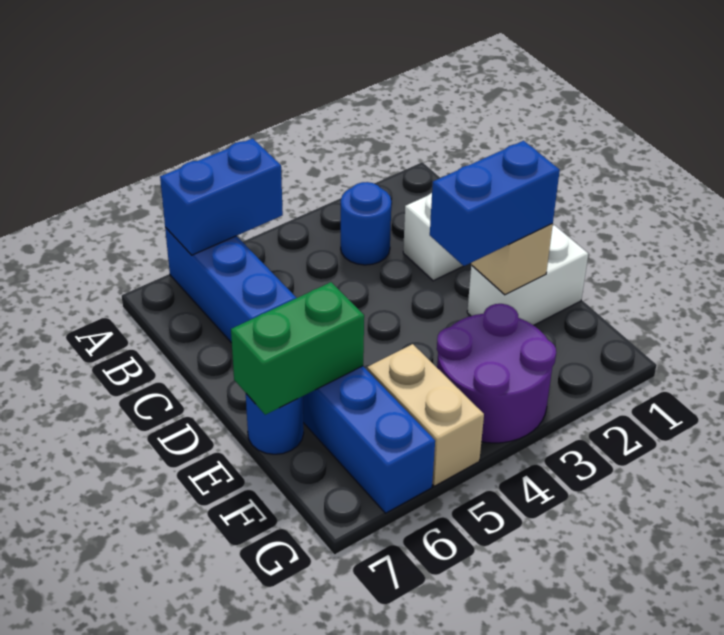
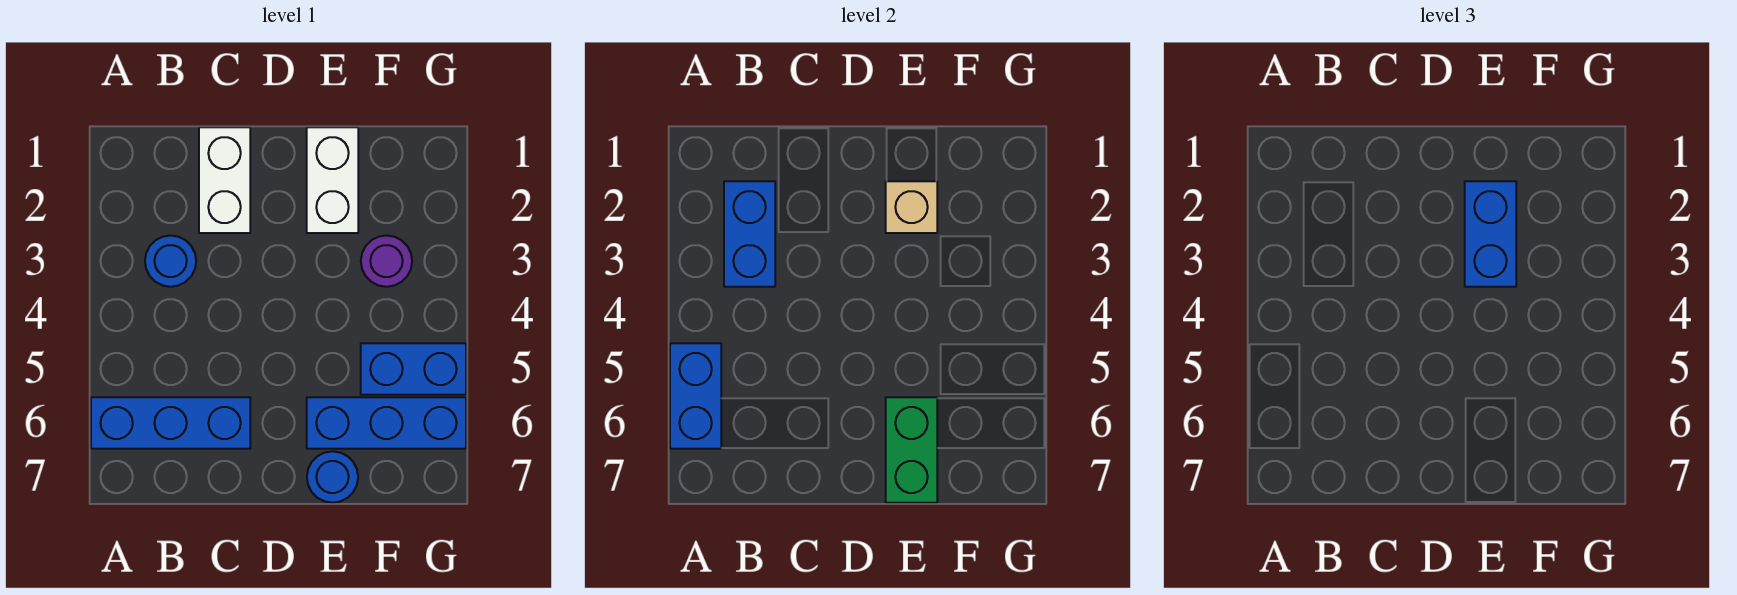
none -> blue 1x2 brick [724,181,775,287]
purple 2x2 round brick [437,304,556,443] -> purple 1x1 round brick [361,236,412,287]
tan 1x2 brick [367,344,484,486] -> blue 1x2 brick [361,343,466,395]

